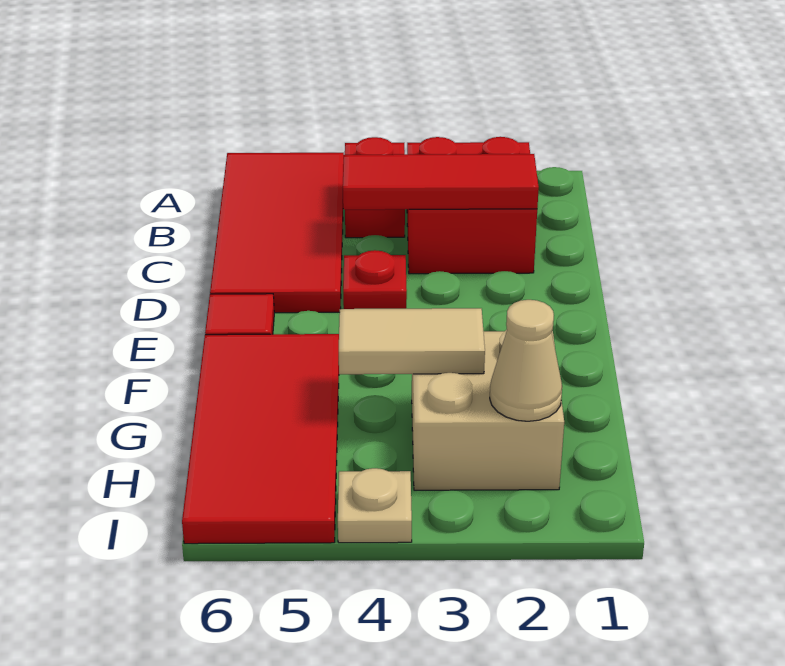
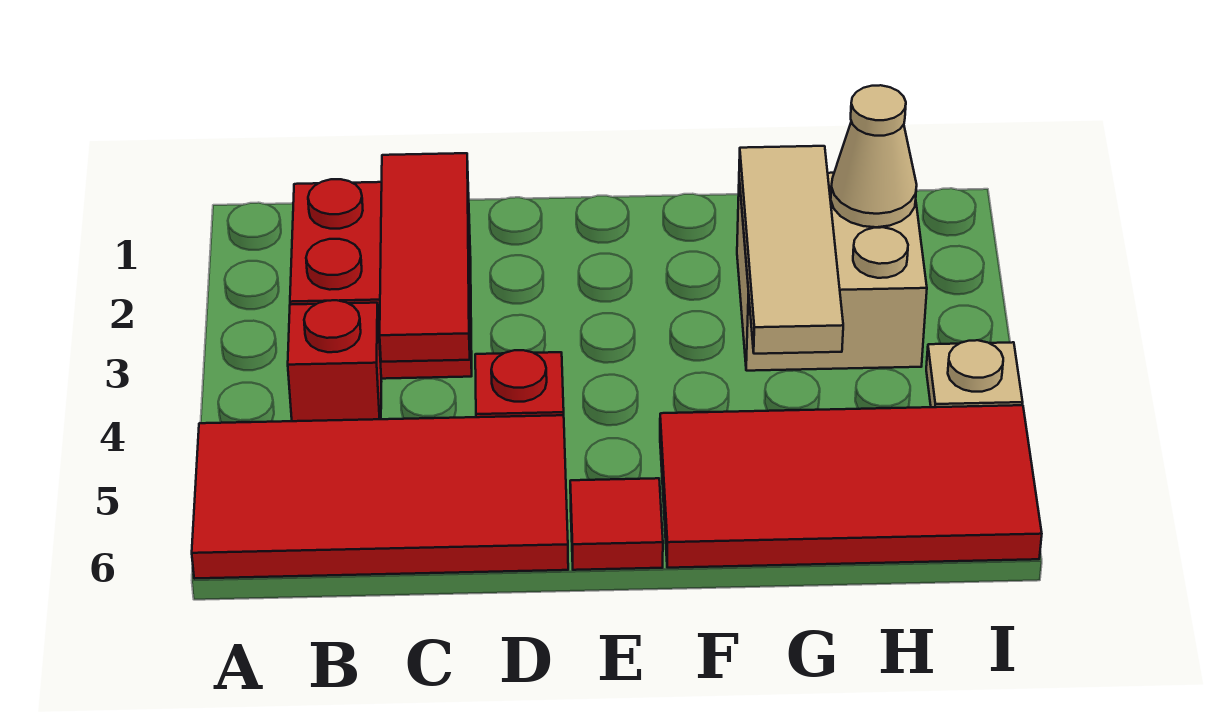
tan 1x2 tile [339,308,485,374] -> tan 1x3 tile [739,146,843,354]

